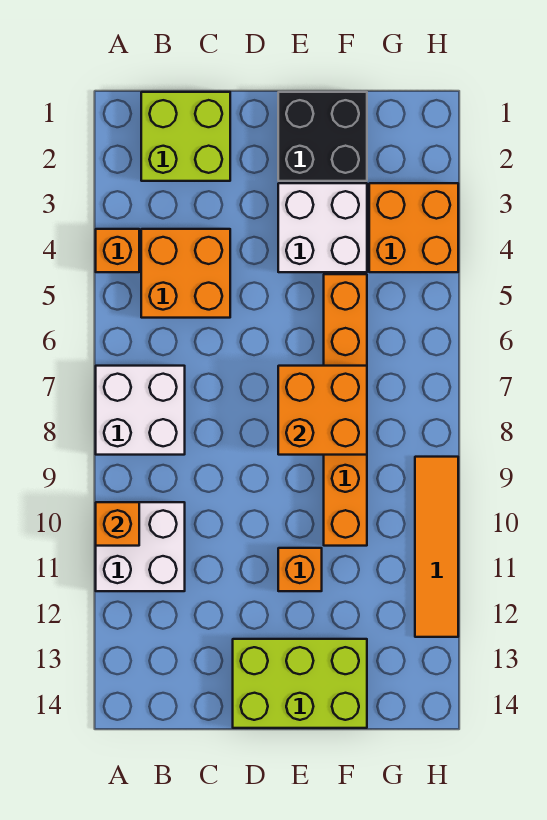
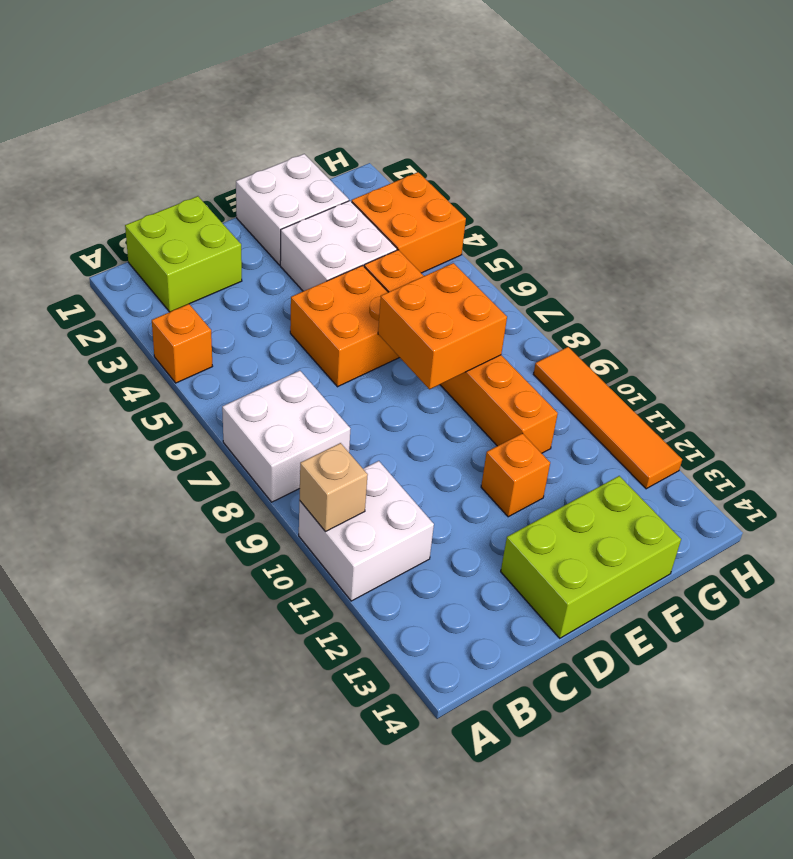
orange 1x1 brick [96,502,139,546] -> tan 1x1 brick [299,443,368,532]
orange 2x2 brick [141,229,230,318] -> orange 2x2 brick moved to [290,266,400,387]
black 2x2 brick [278,92,367,181] -> white 2x2 brick [236,154,349,265]

